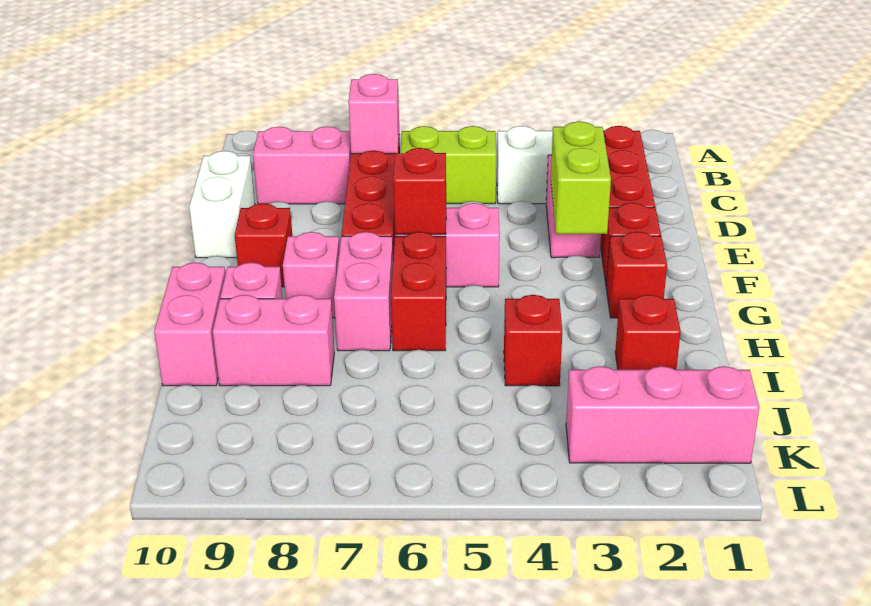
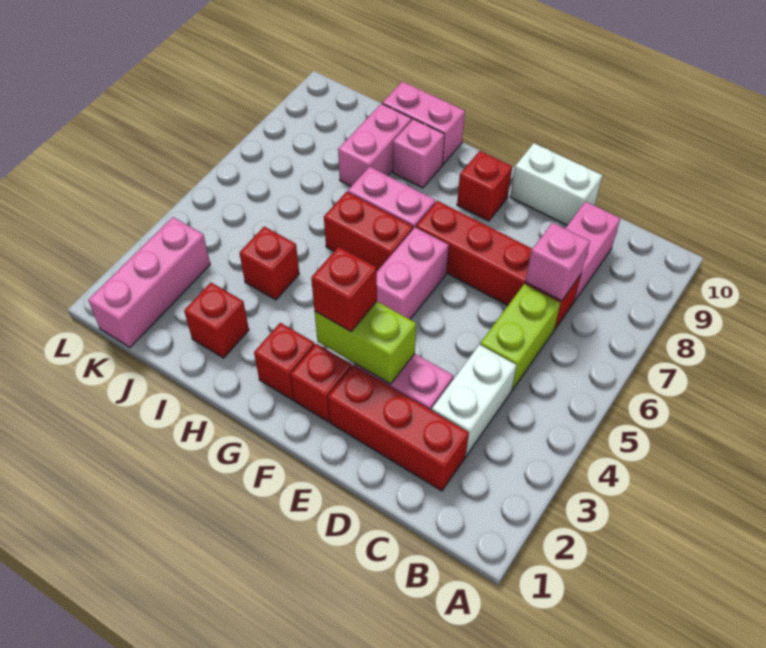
red 1x1 brick [393,148,446,234] -> red 1x1 brick moved to [311,247,377,331]
pink 1x1 brick [283,232,340,318] -> none

